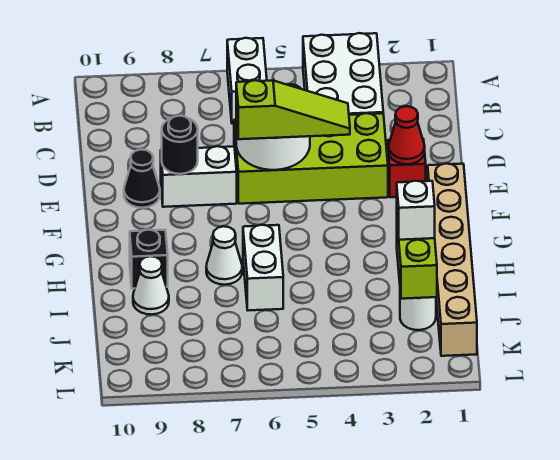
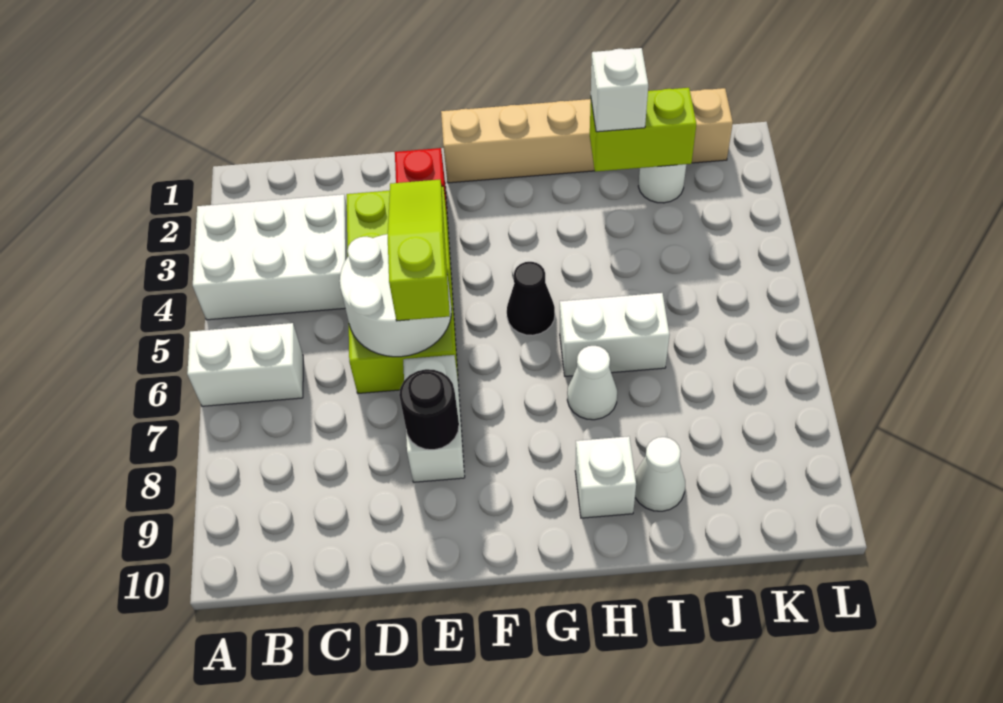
red 1x1 cone [389,106,425,164] -> none
black 1x1 cone [124,149,160,208] -> black 1x1 cone moved to [507,262,555,335]
black 1x1 brick [130,230,168,289] -> white 1x1 brick [575,436,636,518]

